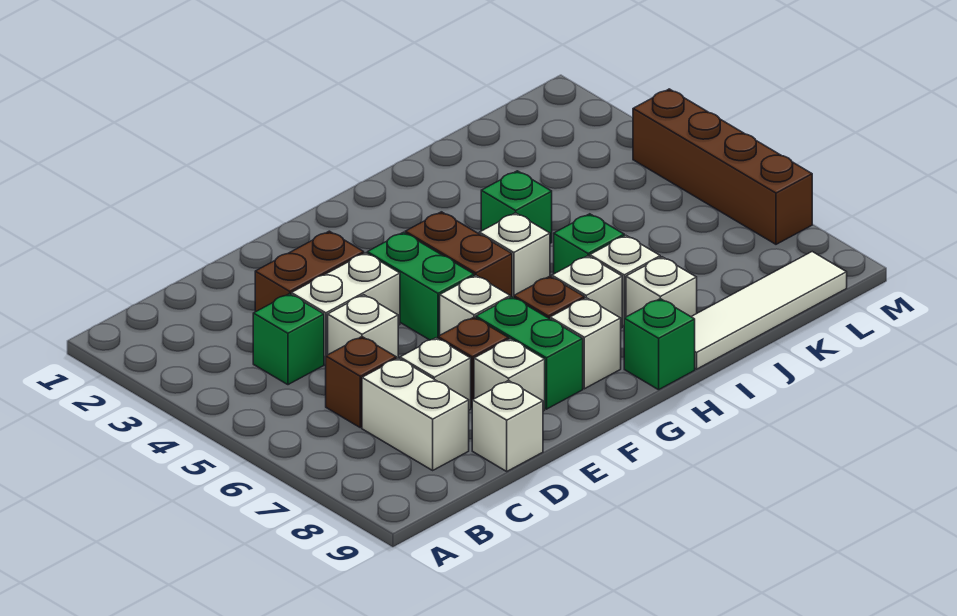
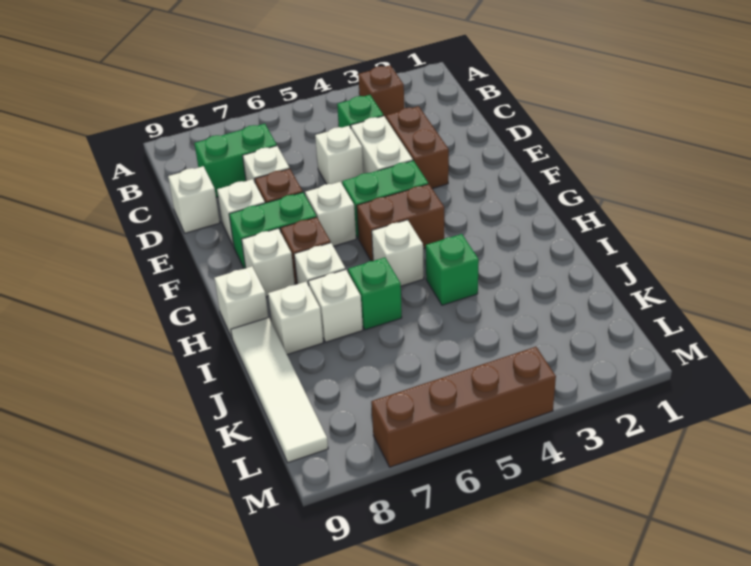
brown 1x1 brick [326,337,396,428] -> brown 1x1 brick moved to [358,65,404,118]
white 1x2 brick [362,358,469,470] -> green 1x2 brick [194,124,277,197]
green 1x1 brick [624,299,695,390] -> white 1x1 brick [214,266,268,338]

